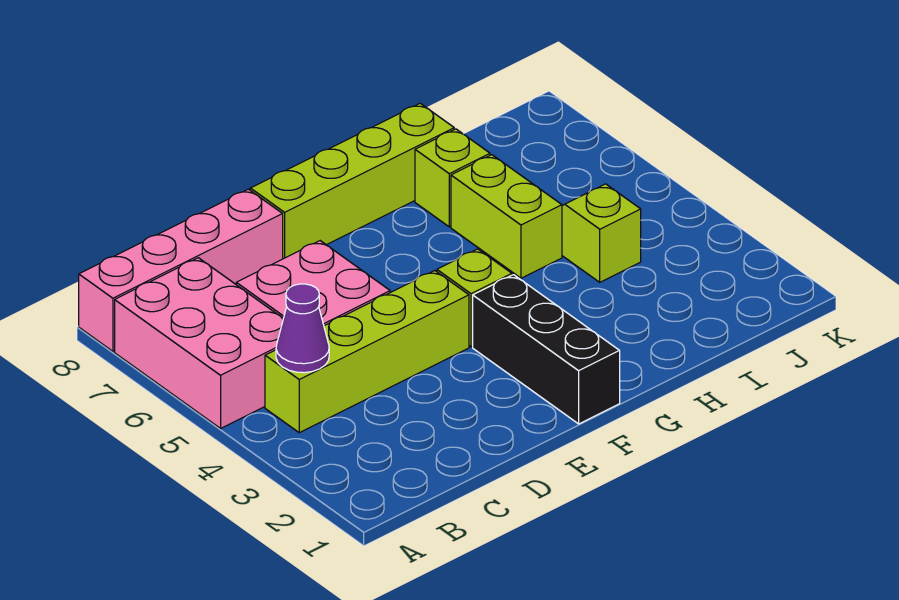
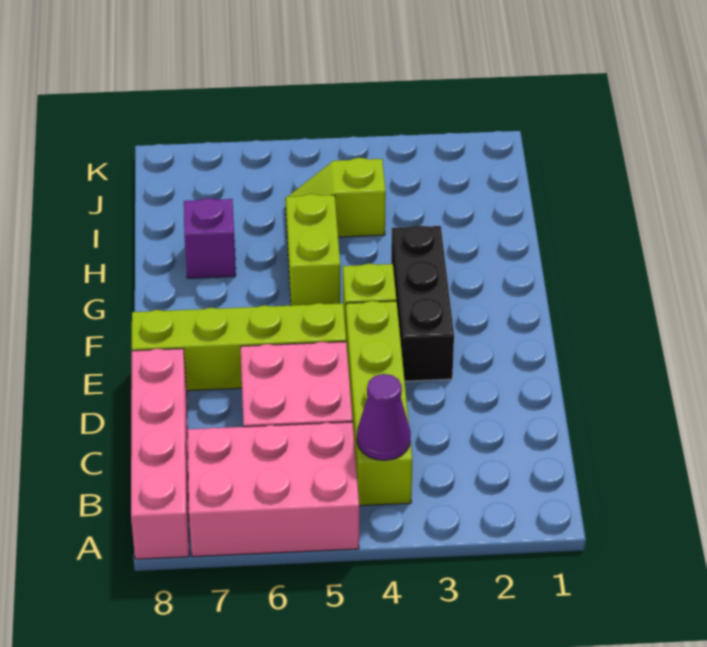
lime 1x4 brick [250,103,454,259] -> lime 1x4 brick turned to [132,303,346,391]
black 1x3 brick [473,275,620,424] -> black 1x3 brick turned to [391,225,454,381]
lime 1x2 brick [451,155,562,278] -> lime 1x2 brick turned to [286,194,340,306]
lime 1x1 brick [415,129,490,227] -> purple 1x1 brick [184,198,236,278]

